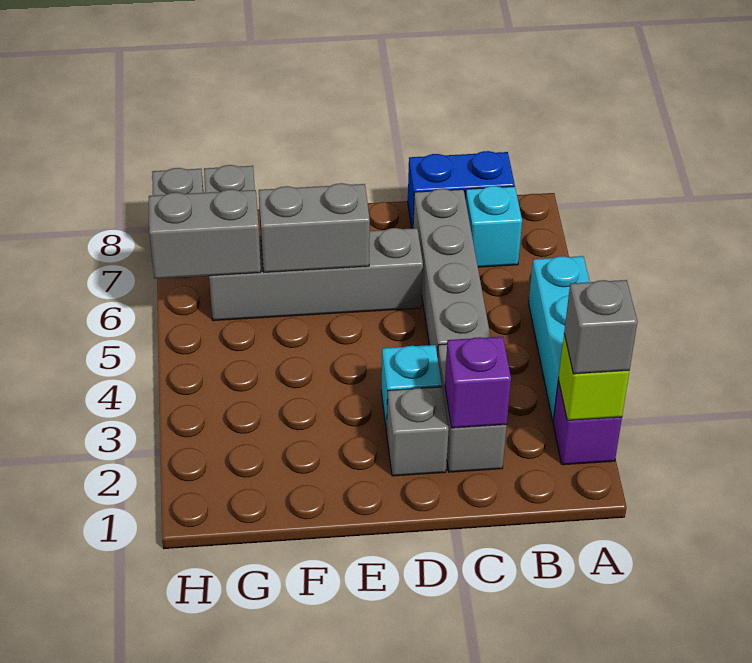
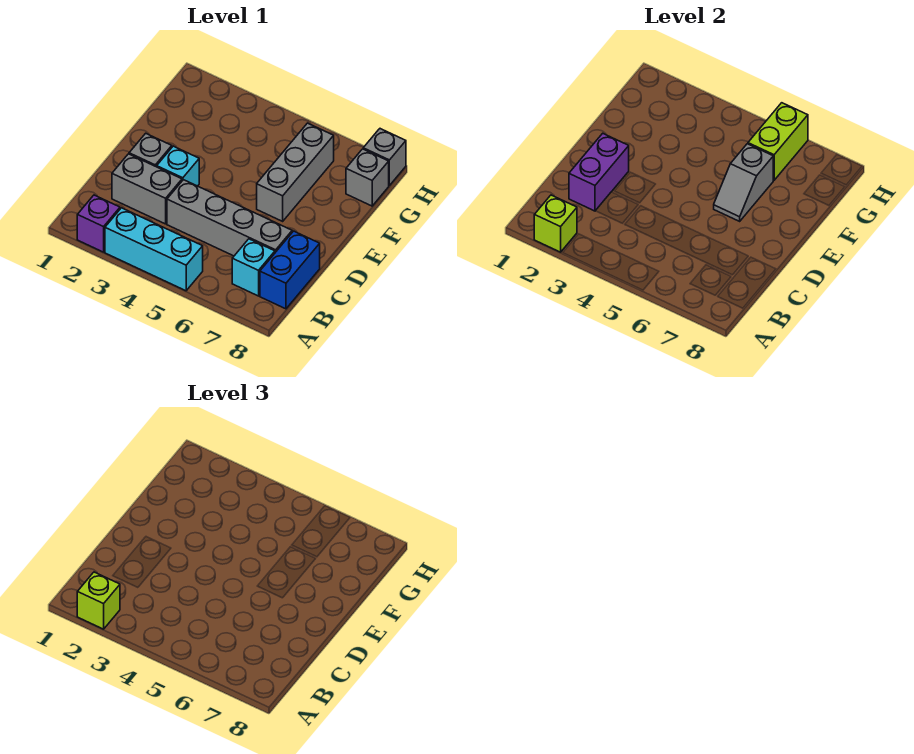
grey 1x1 brick [564,280,637,374] -> lime 1x1 brick [77,572,120,629]
purple 1x1 brick [445,337,511,428] -> purple 1x2 brick [569,133,629,211]
grey 1x4 brick [209,228,423,321] -> grey 1x3 brick [257,123,334,221]
grey 1x2 brick [259,183,370,272] -> grey 1x2 slope [714,144,773,221]
grey 1x2 brick [149,189,261,279] -> lime 1x2 brick [748,103,808,180]

